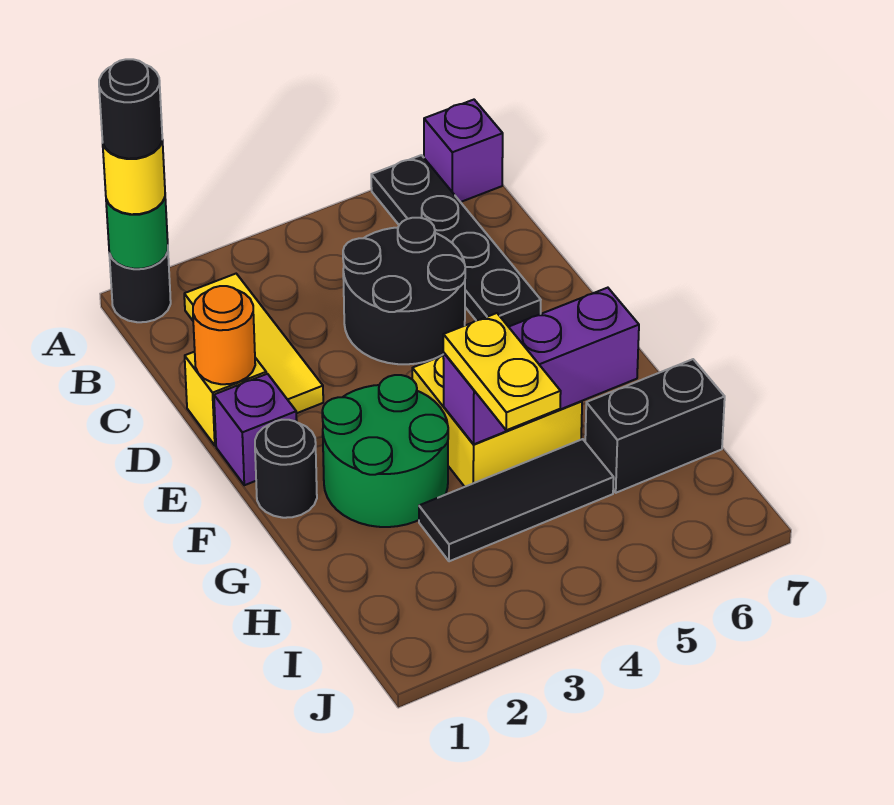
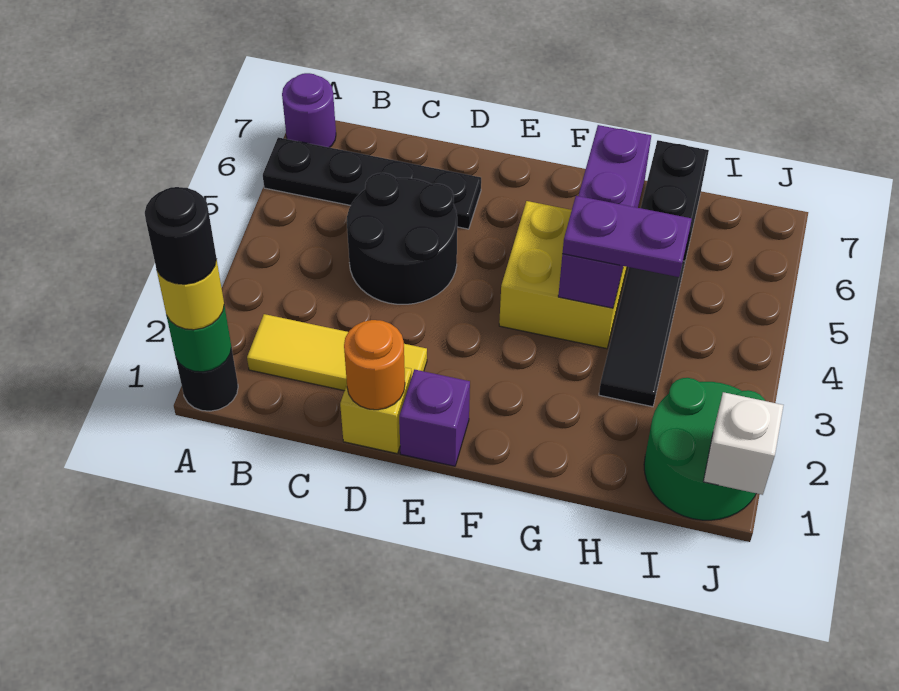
purple 1x1 brick [424,100,503,202] -> purple 1x1 round brick [282,73,336,148]
black 1x1 round brick [255,420,317,518] -> none
green 2x2 round brick [322,375,448,527] -> green 2x2 round brick moved to [644,378,765,520]
yellow 1x2 plate [443,313,561,430] -> purple 1x2 plate [562,196,692,277]
none -> white 1x1 brick [703,392,783,495]

